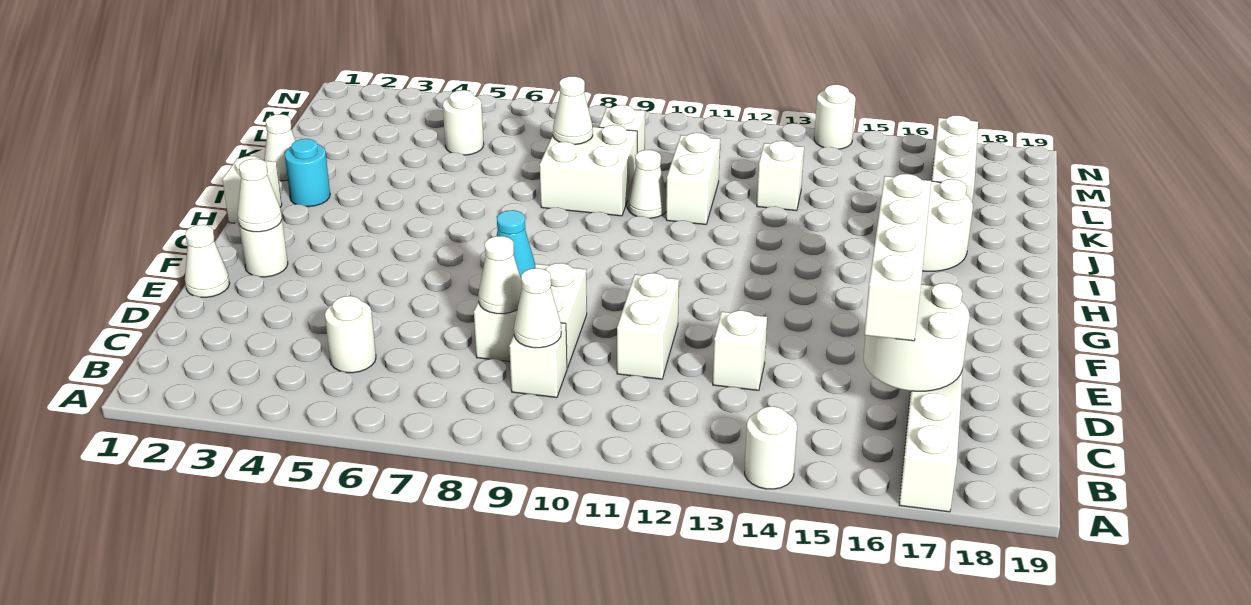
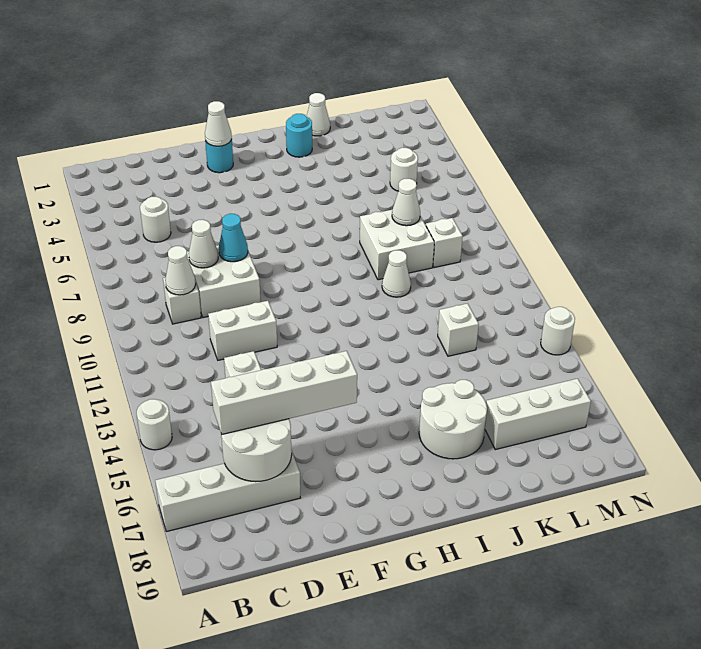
white 1x1 cone [185,225,230,297] -> none
white 1x1 round brick [239,221,288,277] -> cyan 1x1 round brick [205,139,233,173]
white 1x1 brick [222,156,282,223] -> none
white 1x2 brick [666,133,720,224] -> none

